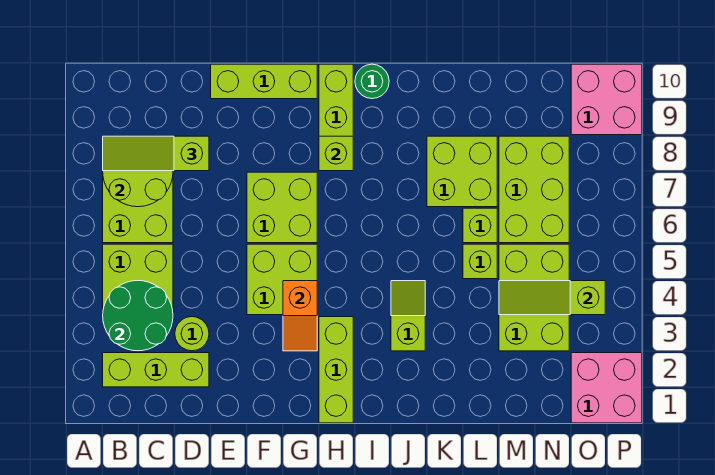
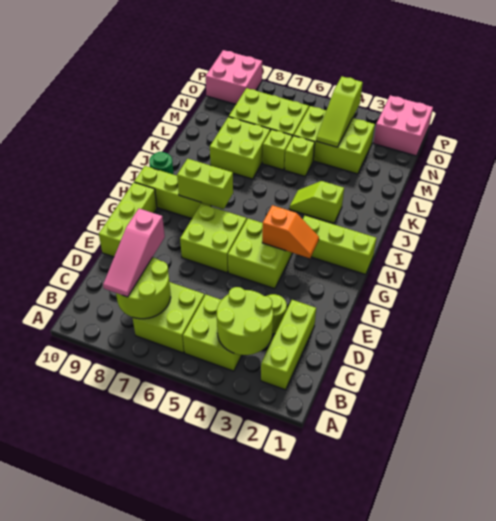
green 2x2 round brick [103,281,173,351] -> lime 2x2 round brick [217,287,273,355]
lime 1x3 slope [103,136,209,171] -> pink 1x3 slope [103,209,165,297]
lime 1x1 brick [319,136,353,171] -> lime 1x2 brick [177,159,233,209]

